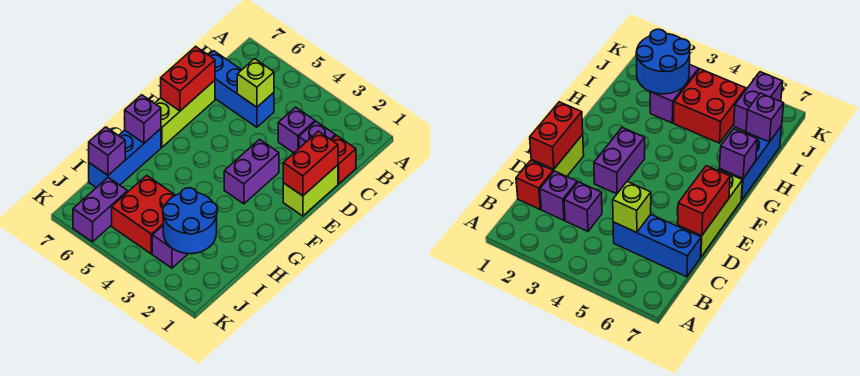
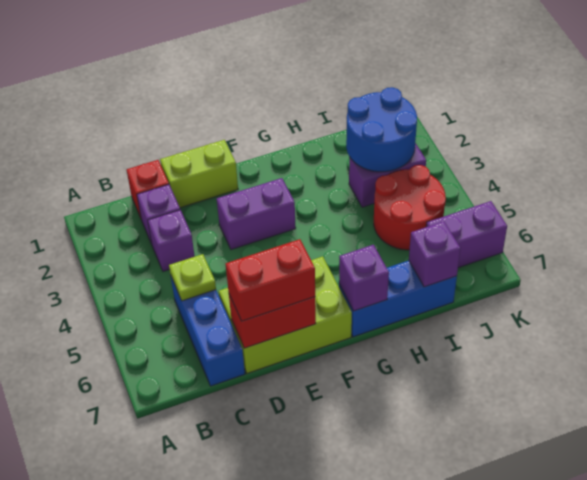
lime 1x1 brick [237,59,274,107] -> lime 1x1 plate [169,254,216,301]
red 1x2 brick [283,131,338,196] -> red 1x2 brick moved to [226,239,315,321]
lime 1x3 brick [155,80,215,147] -> lime 2x3 brick [219,256,352,373]
red 2x2 brick [112,175,175,254] -> red 2x2 round brick [374,165,446,250]

